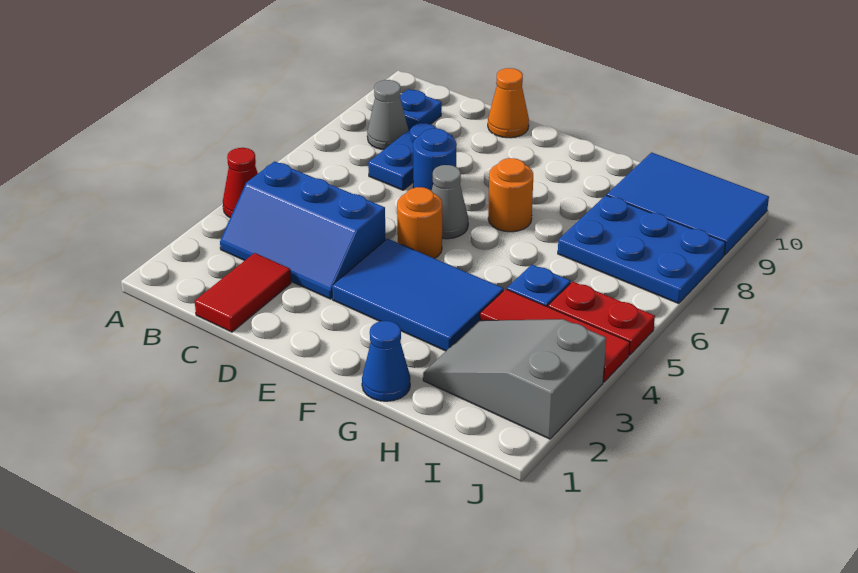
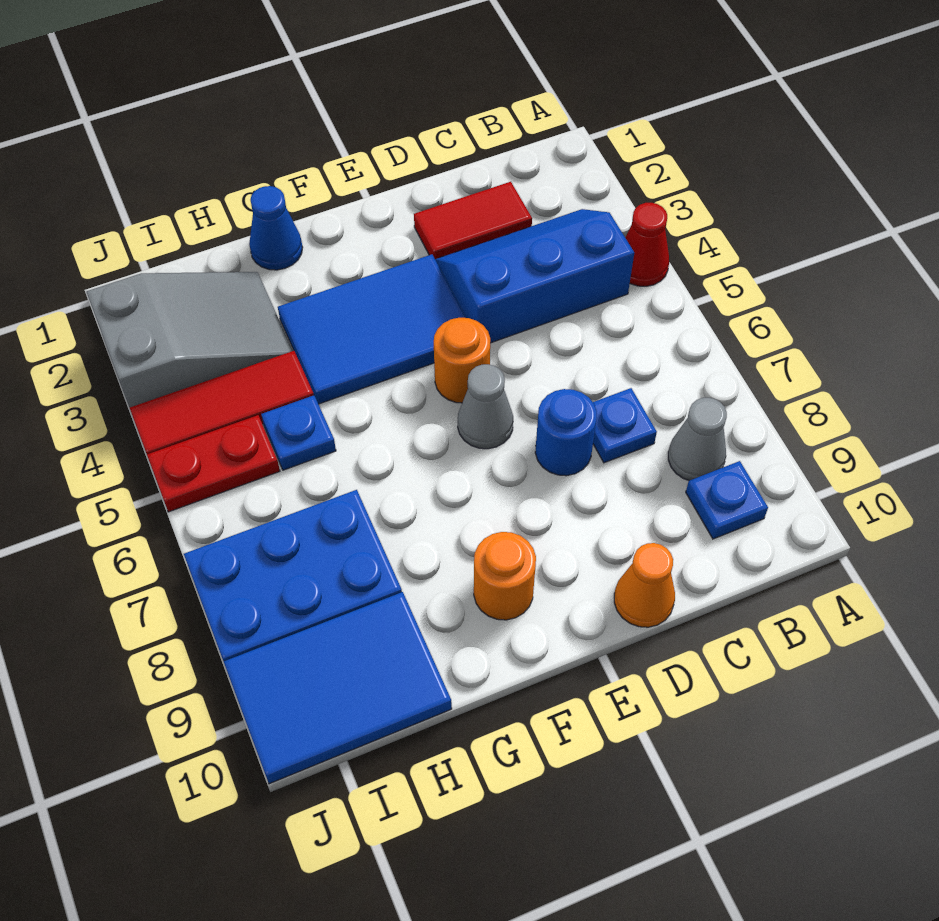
red 1x2 tile [195,253,291,332] -> red 1x2 tile turned to [414,182,532,259]
blue 1x2 plate [368,122,453,190] -> blue 1x1 plate [593,388,657,463]
orange 1x1 round brick [488,158,533,232] -> orange 1x1 round brick moved to [474,532,536,620]

